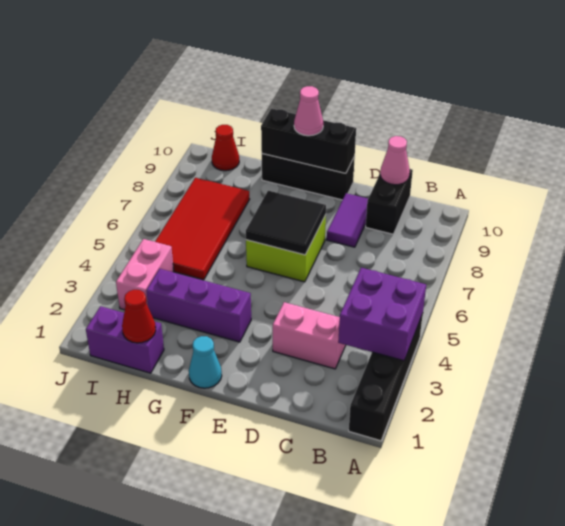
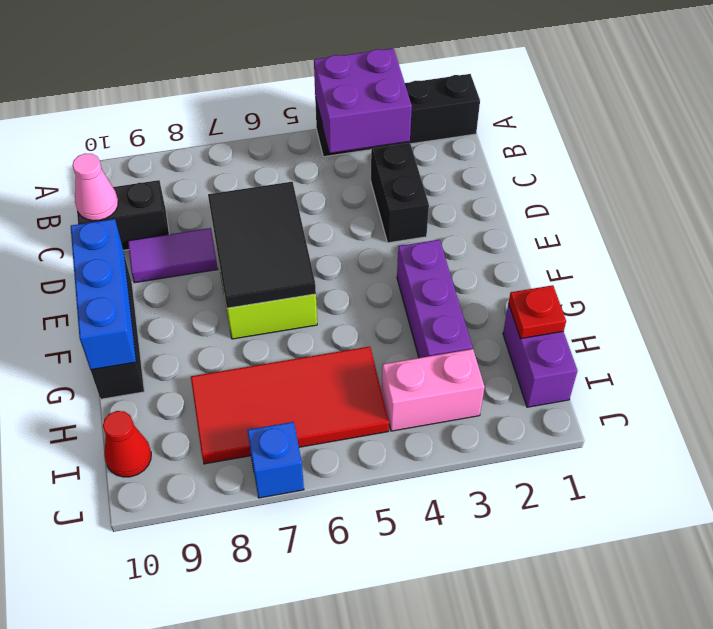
pink 1x2 brick [273,302,346,369] -> black 1x2 brick [371,143,429,243]
black 2x2 tile [246,191,326,255] -> black 2x3 tile [208,182,316,308]
black 1x3 brick [261,108,356,173] -> blue 1x3 brick [71,219,136,370]
cyan 1x1 cone [189,336,222,388] -> none
pink 1x1 cone [294,86,323,136] -> none
red 1x1 cone [122,290,156,343] -> red 1x1 plate [509,285,566,338]
none -> blue 1x1 brick [247,422,304,498]

